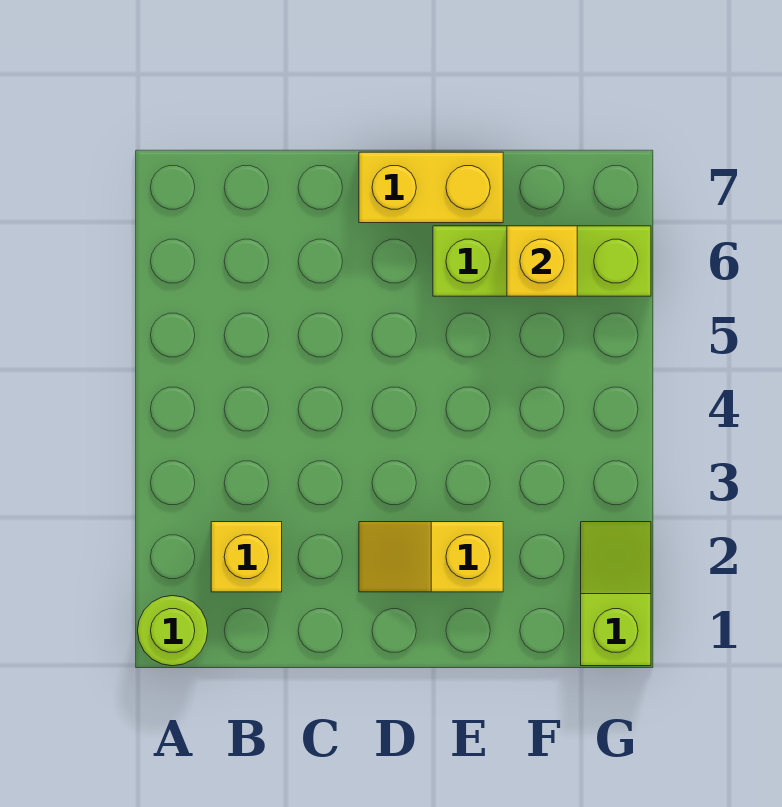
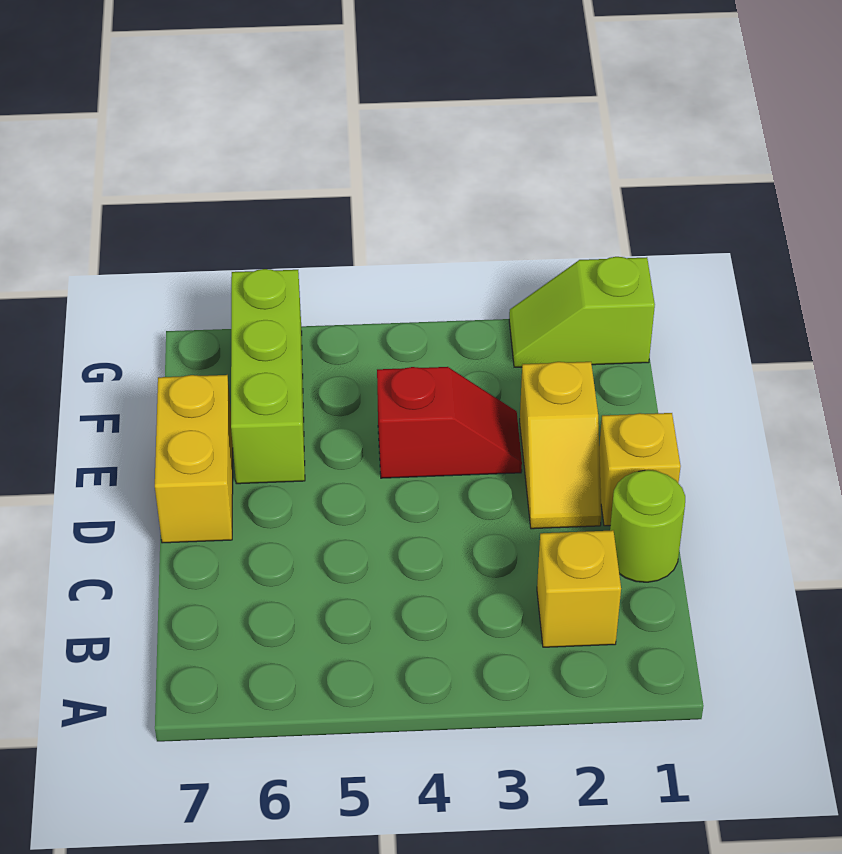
lime 1x1 round brick [138,596,208,666] -> lime 1x1 round brick moved to [610,470,685,582]
none -> red 1x2 slope [377,367,522,478]
yellow 1x1 brick [507,226,577,296] -> yellow 1x1 brick moved to [599,413,681,526]

